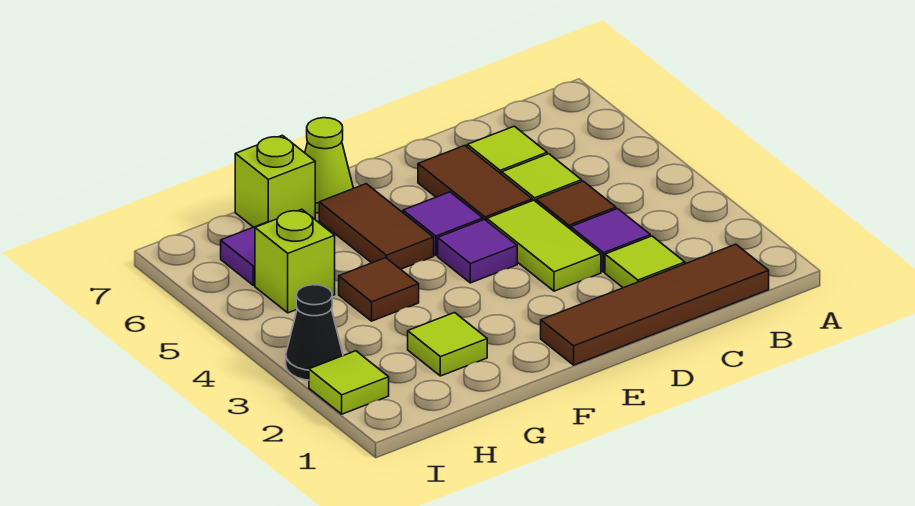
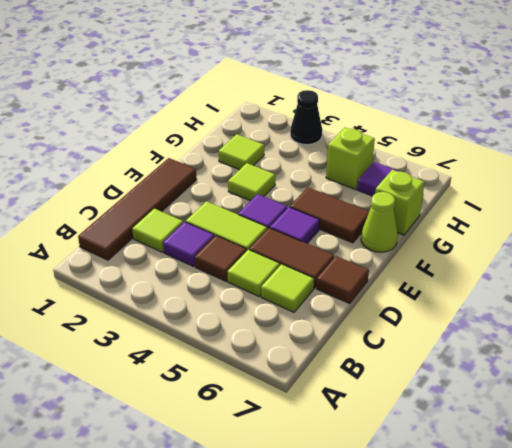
brown 1x1 tile [339,258,419,321] -> brown 1x1 tile moved to [316,256,369,304]
lime 1x1 tile [309,351,389,414] -> lime 1x1 tile moved to [228,163,275,201]

